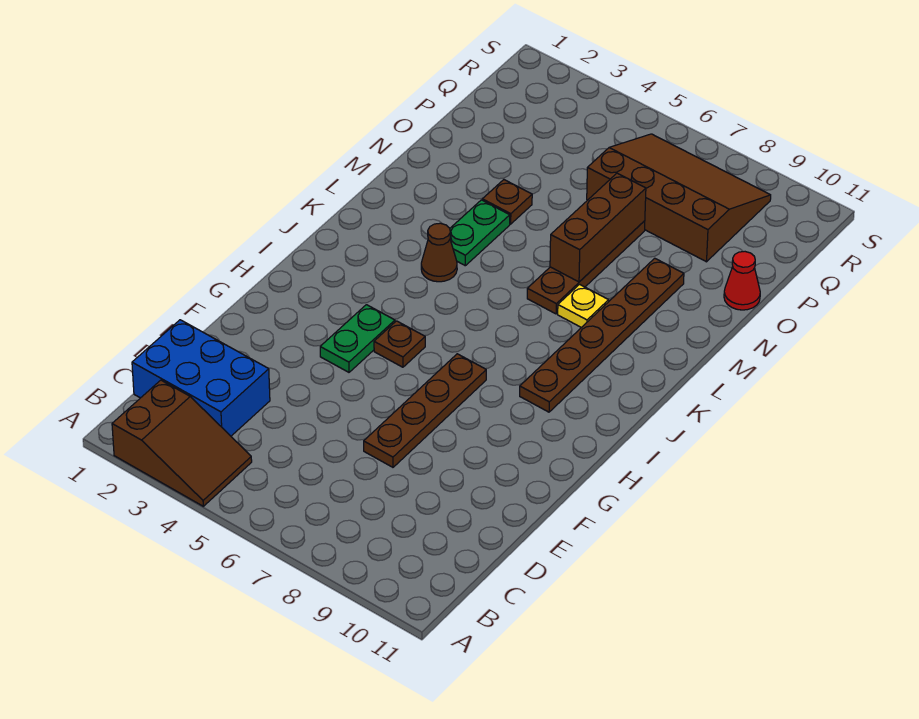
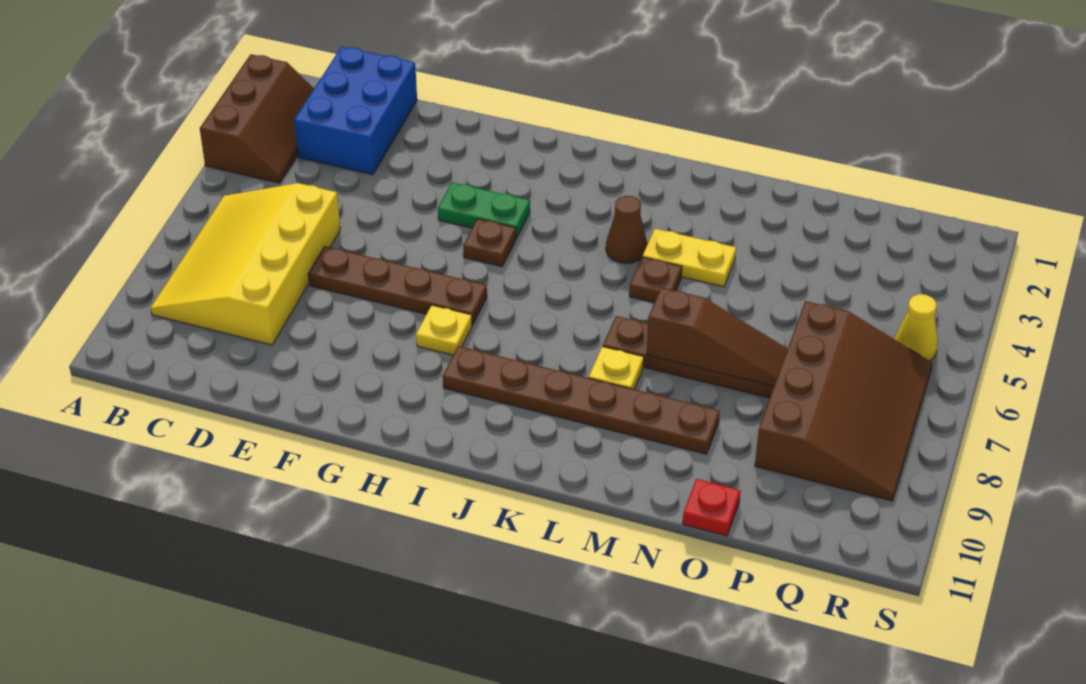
brown 2x3 slope [112,380,252,506] -> brown 2x3 slope turned to [200,54,314,183]
none -> yellow 3x4 slope [151,183,340,345]
none -> yellow 1x1 plate [416,305,472,355]
green 1x2 plate [450,200,510,266] -> yellow 1x2 plate [643,229,736,287]
brown 1x3 brick [550,173,646,282] -> brown 1x3 slope [647,288,787,386]
brown 1x1 plate [482,180,532,224] -> brown 1x1 plate moved to [629,257,682,303]
red 1x1 cone [724,252,760,310] -> red 1x1 plate [683,479,741,536]
none -> yellow 1x1 cone [895,294,938,361]

